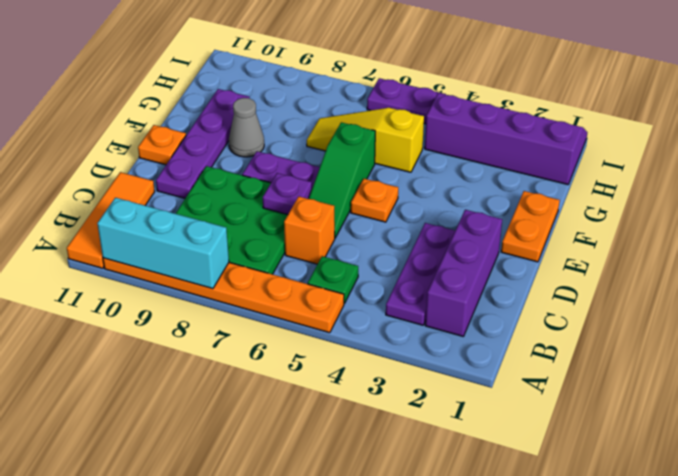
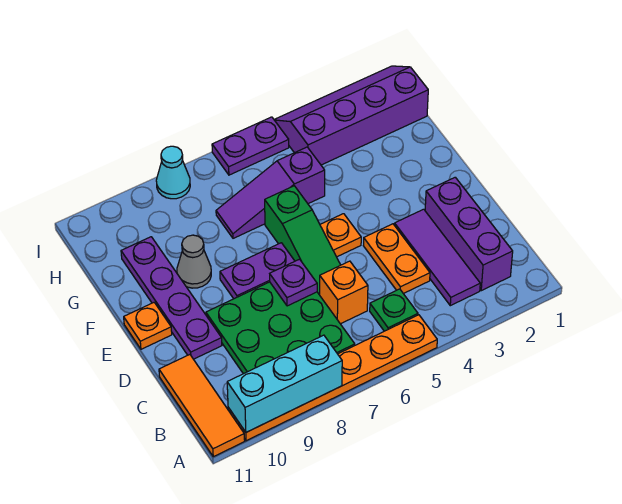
purple 1x3 plate [386,223,455,325] -> purple 1x3 tile [394,209,480,306]
orange 1x2 plate [501,191,560,262] -> orange 1x2 plate moved to [363,224,430,294]
yellow 1x3 slope [307,108,424,172] -> purple 1x3 slope [216,147,325,238]
none -> cyan 1x1 cone [156,146,190,199]

